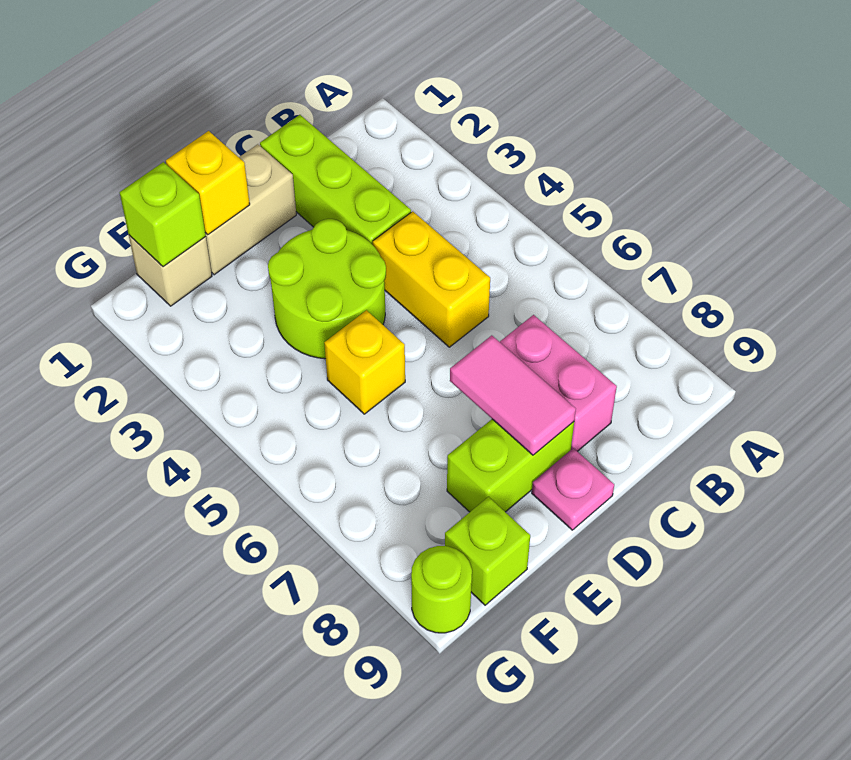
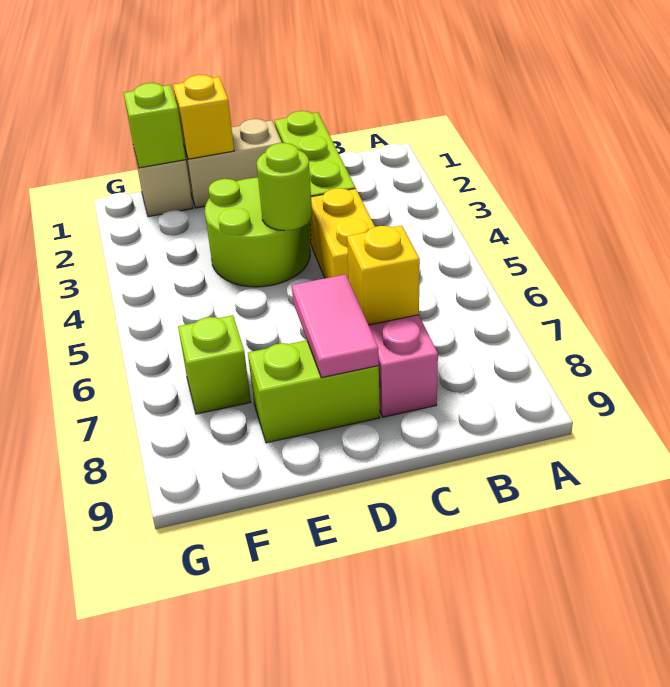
pink 1x1 plate [532,448,614,530] -> none
yellow 1x1 brick [324,310,405,414] -> yellow 1x1 brick moved to [347,225,420,325]
lime 1x1 brick [445,497,530,605] -> lime 1x1 brick moved to [178,315,251,414]
lime 1x1 round brick [411,546,472,633] -> lime 1x1 round brick moved to [257,143,312,231]

